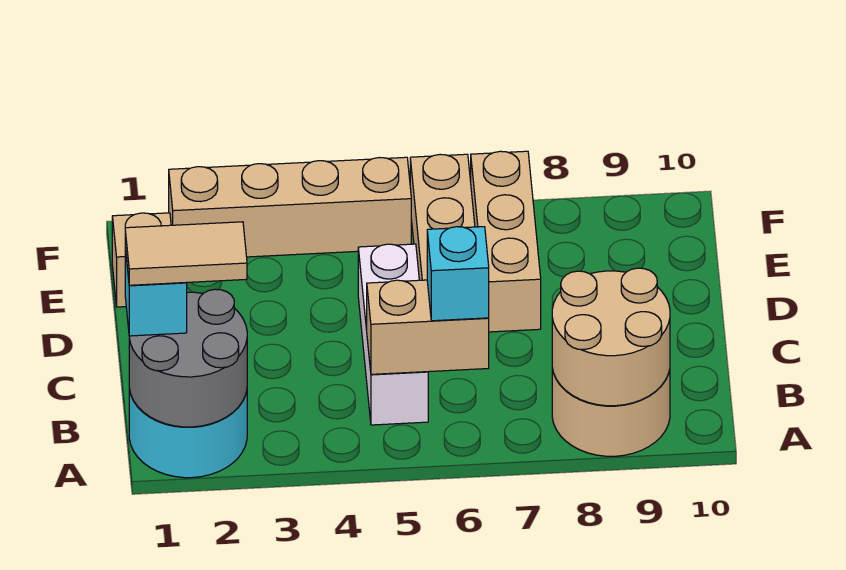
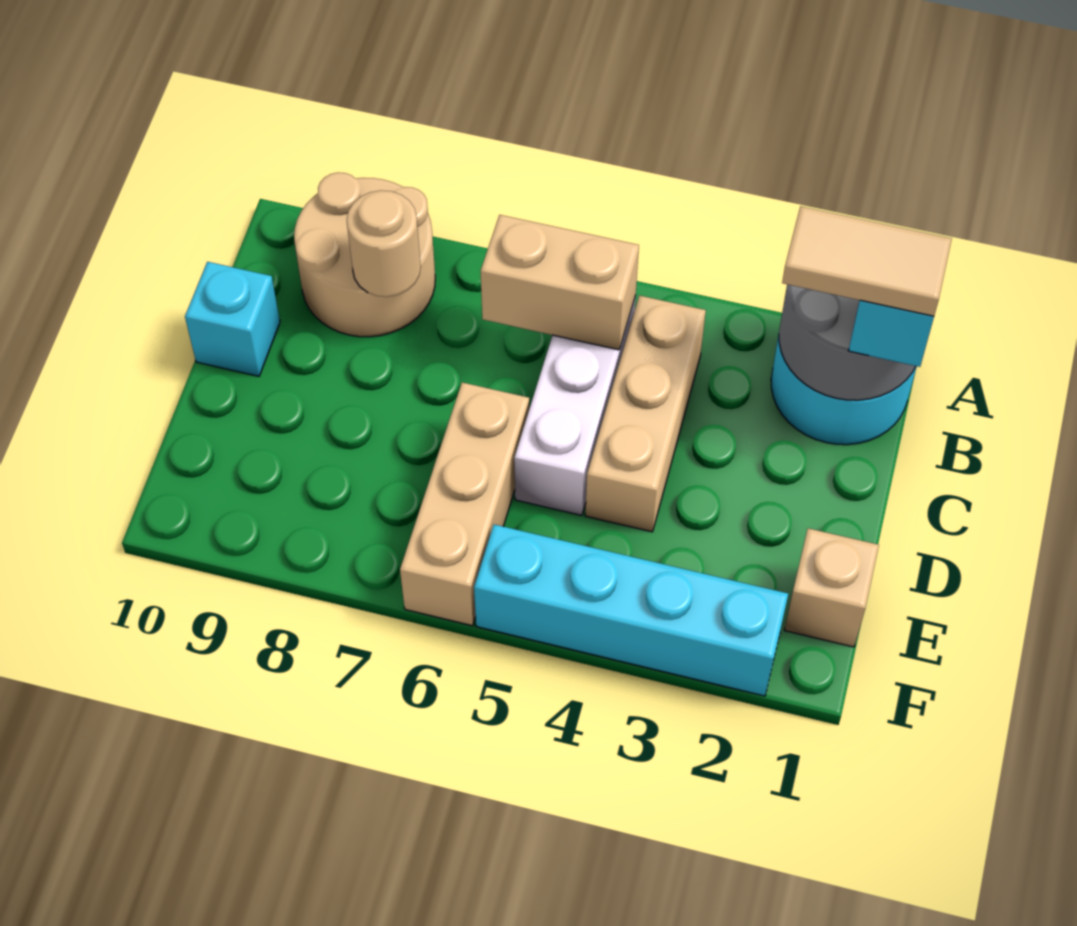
tan 2x2 round brick [552,268,670,406] -> tan 1x1 round brick [347,190,421,297]
cyan 1x1 brick [427,227,489,321] -> cyan 1x1 brick moved to [185,262,280,376]
tan 1x3 brick [471,151,541,332] -> tan 1x3 brick moved to [585,295,706,532]
tan 1x4 brick [169,157,411,257] -> cyan 1x4 brick [474,525,788,696]

